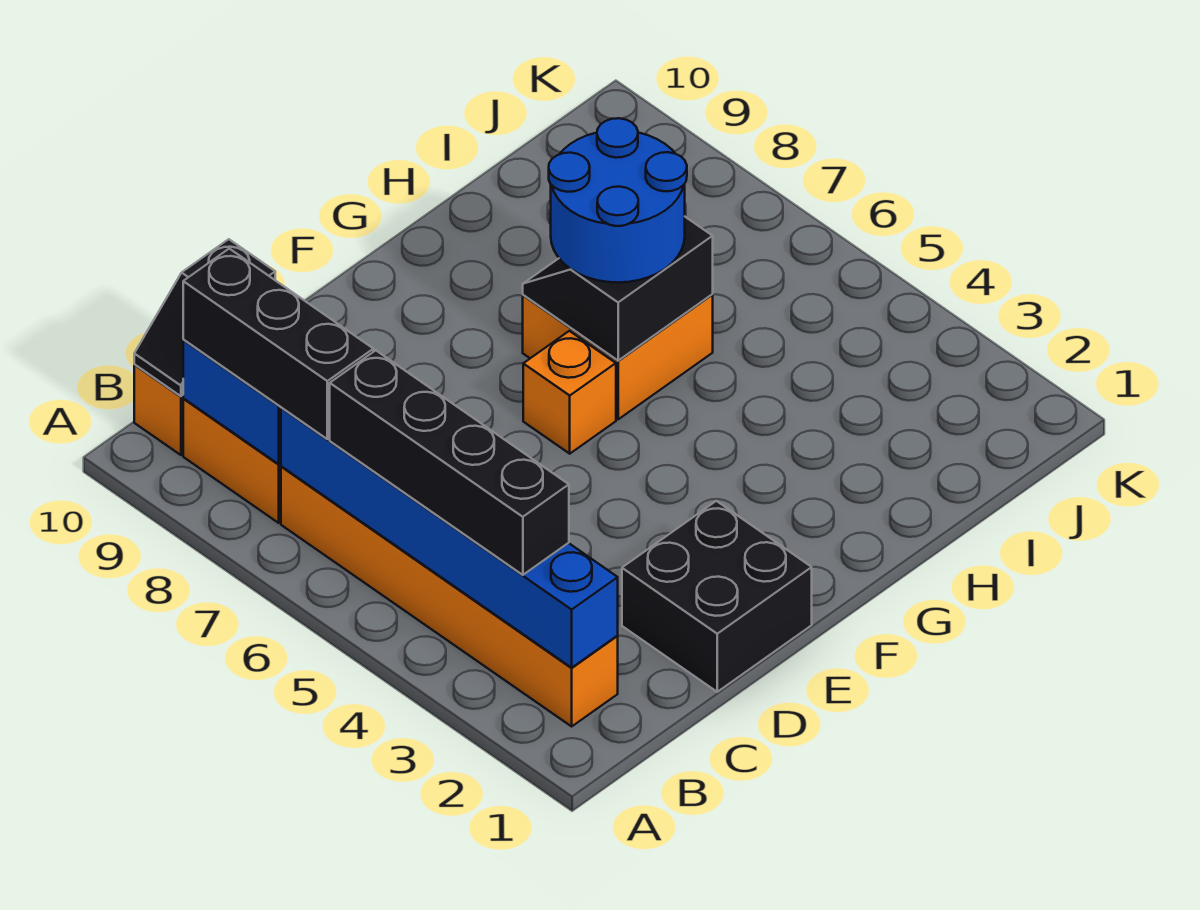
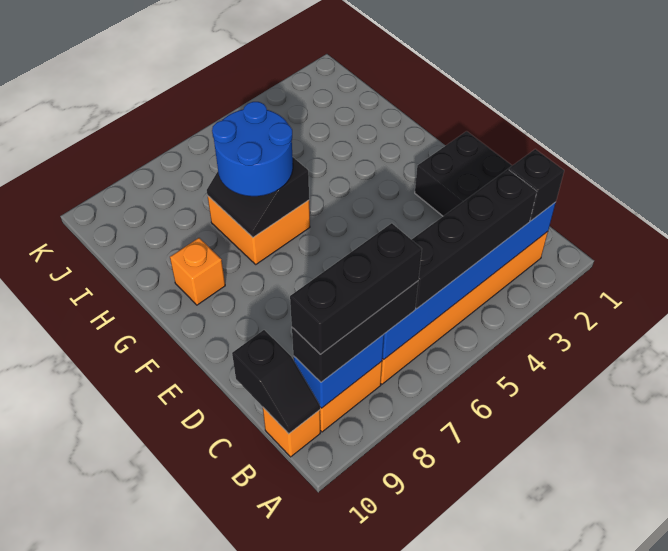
none -> black 1x1 brick [509,149,564,221]
none -> black 1x3 brick [290,223,422,354]
orange 1x1 brick [523,331,616,454] -> orange 1x1 brick moved to [170,238,225,305]

